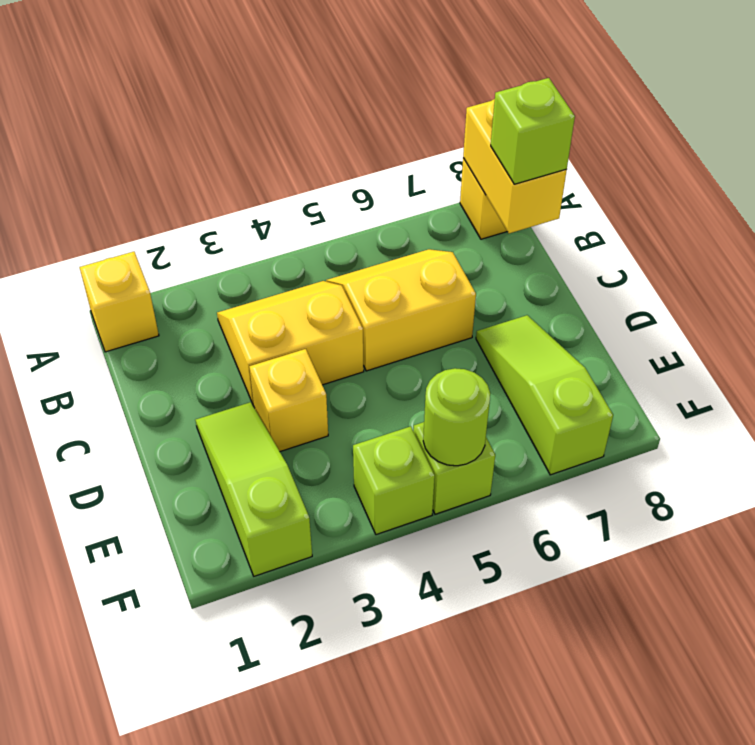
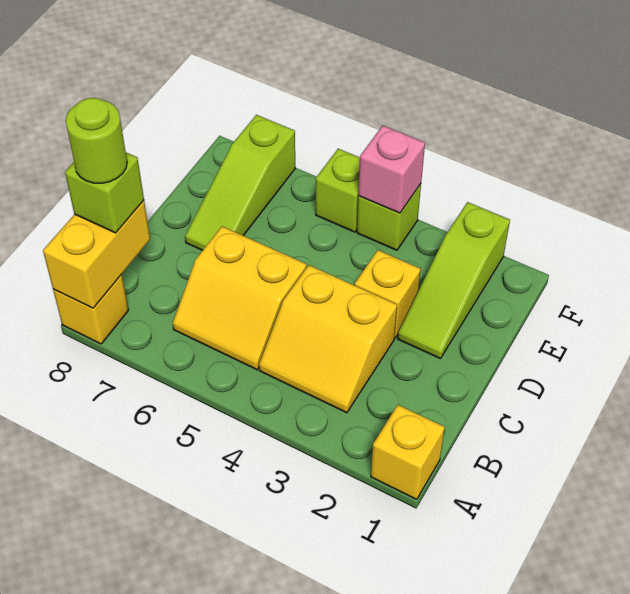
none -> pink 1x1 brick [358,126,425,213]
lime 1x1 round brick [423,368,490,466] -> lime 1x1 round brick moved to [65,98,127,183]

